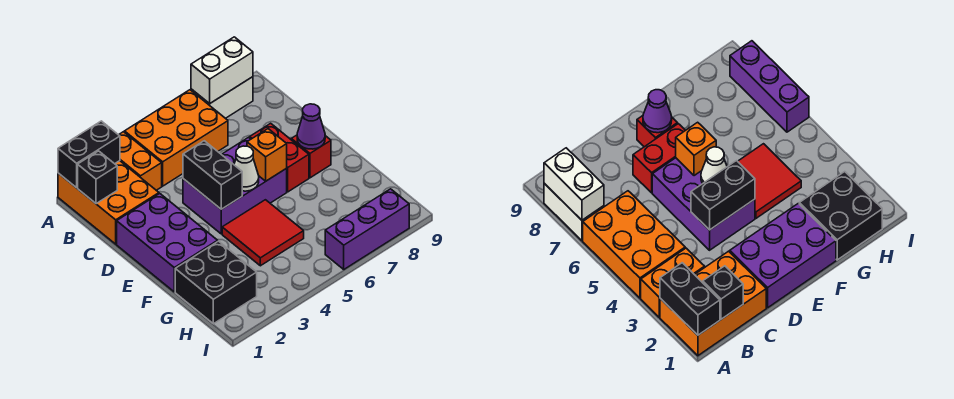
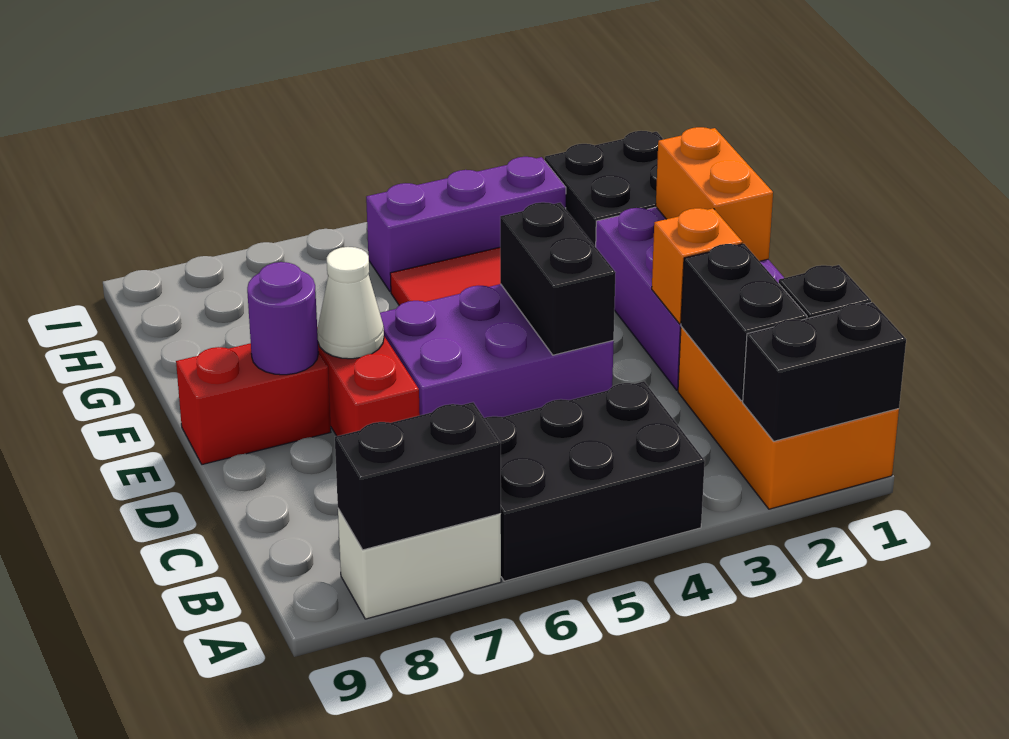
orange 1x2 brick [119,132,162,190] -> orange 1x2 brick moved to [656,127,773,261]
orange 2x3 brick [125,90,228,186] -> black 2x3 brick [484,381,705,581]
white 1x2 brick [191,37,253,104] -> black 1x2 brick [335,402,501,550]
none -> black 1x2 brick [681,244,807,401]
white 1x1 cone [234,146,259,191] -> white 1x1 cone moved to [317,247,384,359]
orange 1x1 brick [247,129,287,181] -> orange 1x1 brick moved to [652,208,743,324]
red 1x1 brick [291,135,331,178] -> red 1x2 brick [176,343,331,465]
purple 1x1 cone [297,104,325,149] -> purple 1x1 round brick [247,262,318,375]
purple 1x3 brick [325,189,409,269] -> purple 1x3 brick moved to [366,157,566,292]

